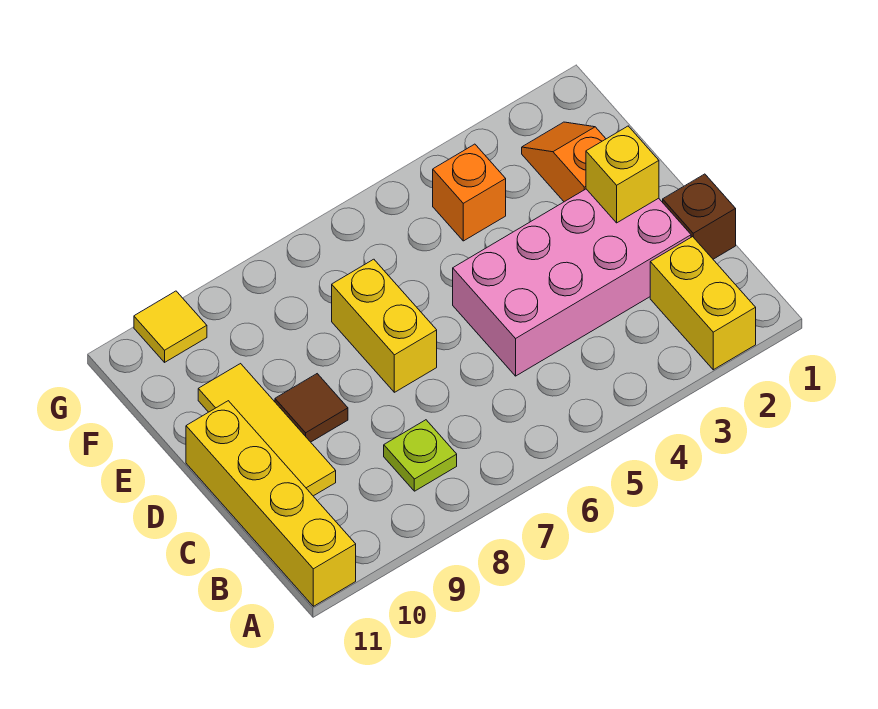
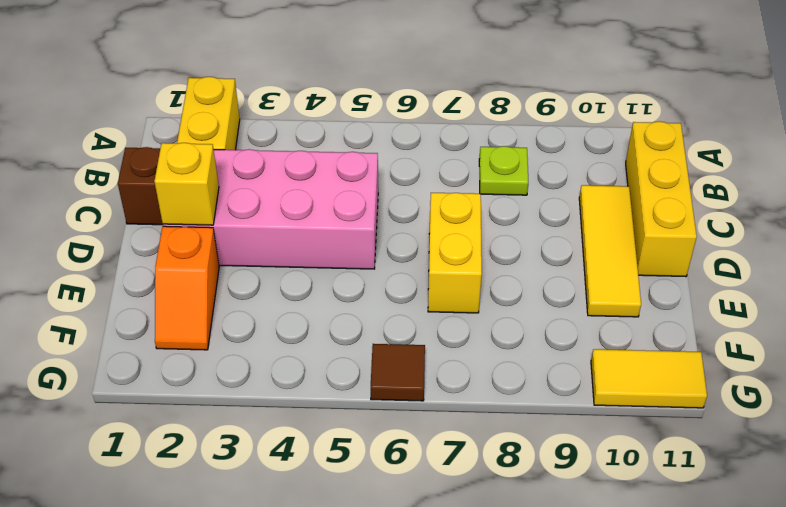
yellow 1x4 brick [186,401,356,606] -> yellow 1x3 brick [626,121,697,277]
brown 1x1 tile [275,374,348,442] -> brown 1x1 tile moved to [371,344,425,401]
orange 1x1 brick [433,144,506,241] -> none
yellow 1x1 tile [134,291,207,362] -> yellow 1x2 tile [591,349,707,408]

